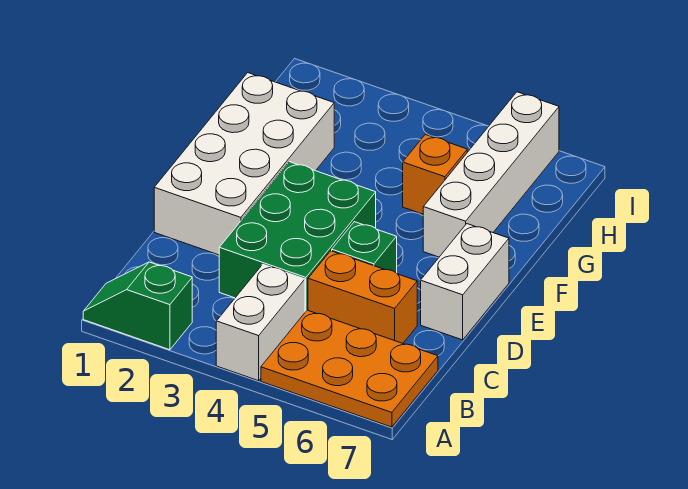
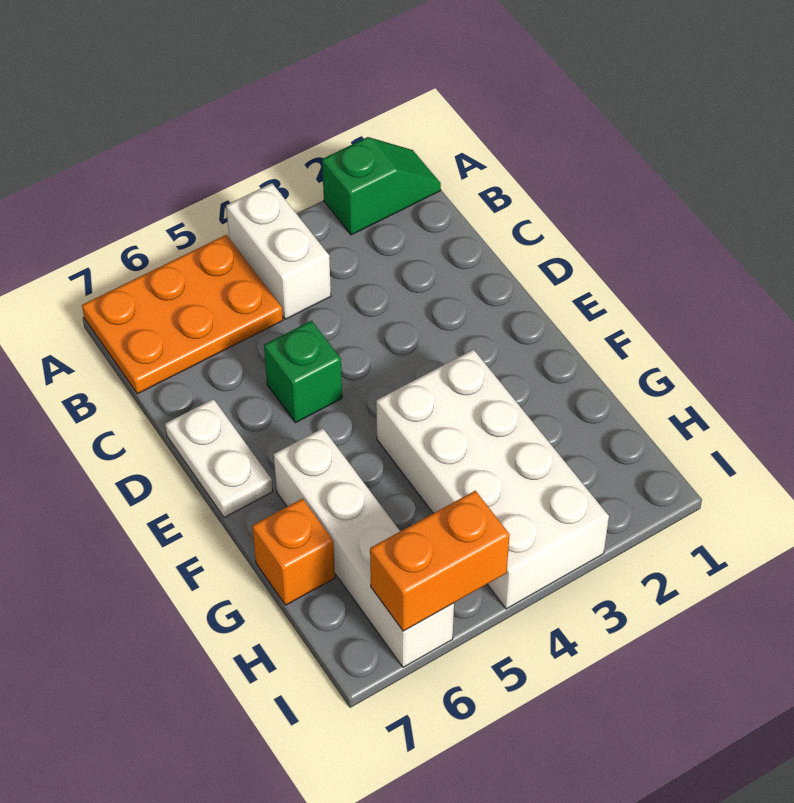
green 2x3 brick [219,162,376,312] -> none
orange 1x2 brick [308,251,417,343] -> orange 1x2 brick moved to [370,491,510,631]
white 2x4 brick [154,73,334,255] -> white 2x4 brick moved to [376,349,609,609]
white 1x2 brick [421,224,509,340] -> white 1x2 plate [165,399,273,517]
orange 1x1 brick [403,135,467,214] -> orange 1x1 brick moved to [252,499,335,605]

